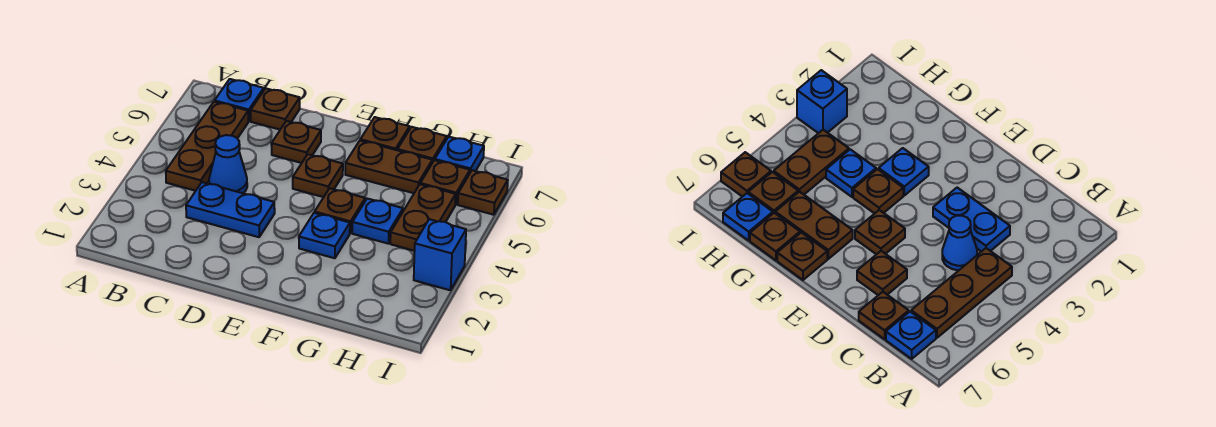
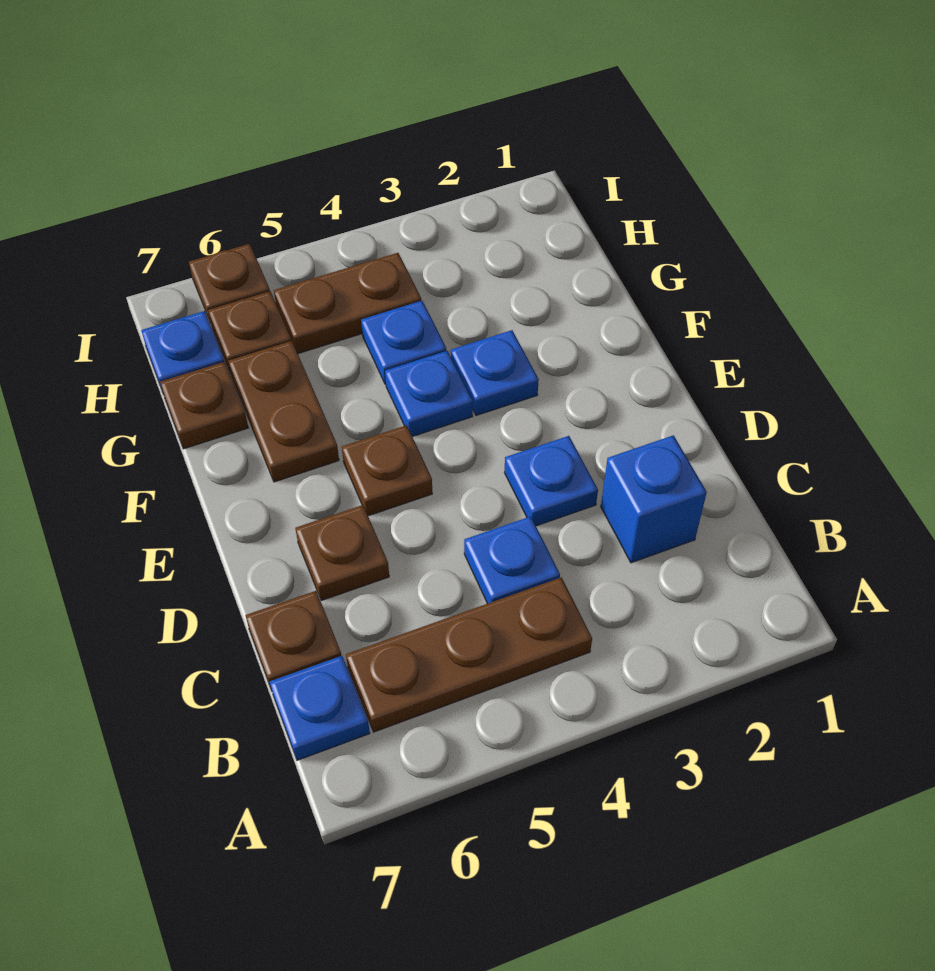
blue 1x2 plate [186,182,275,237] -> blue 1x1 plate [505,436,598,526]
blue 1x1 cone [209,135,247,193] -> blue 1x1 plate [464,516,560,604]
brown 1x1 plate [315,188,365,233] -> blue 1x1 plate [385,351,473,437]
brown 1x1 plate [360,117,410,150] -> none
blue 1x1 brick [414,219,466,290] -> blue 1x1 brick moved to [601,435,707,563]

